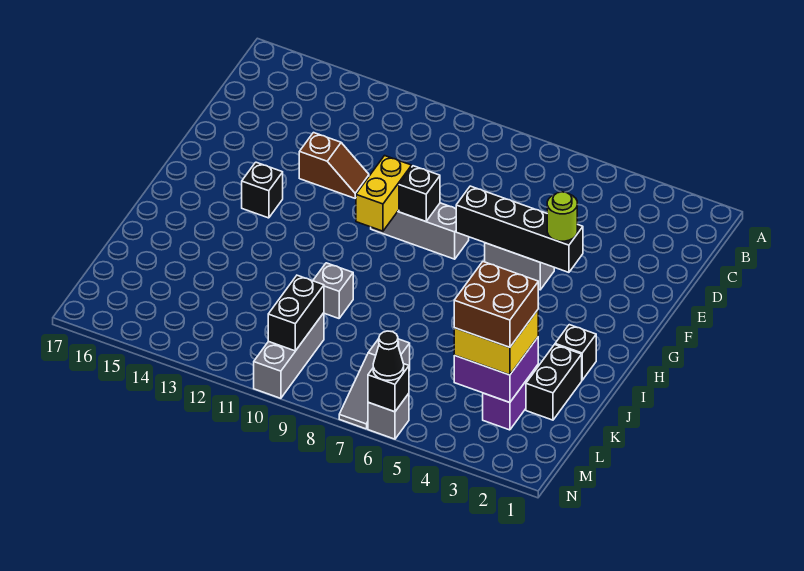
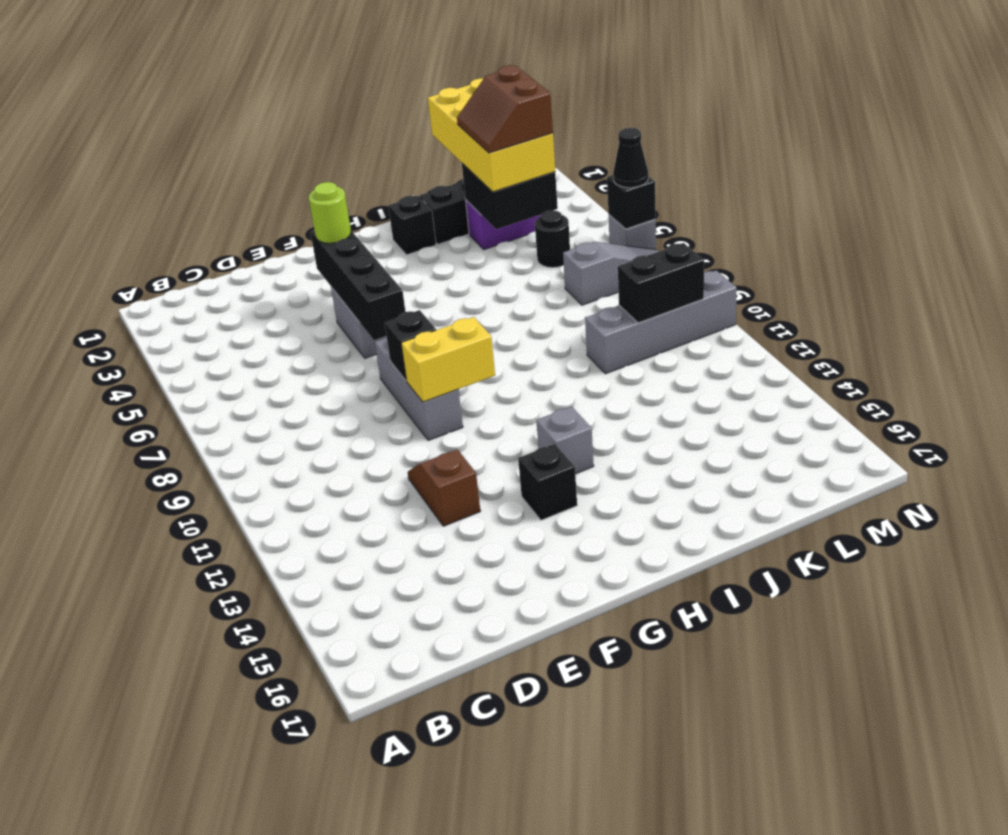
grey 1x1 brick [313,263,353,318] -> grey 1x1 brick moved to [536,406,594,474]
purple 2x2 brick [454,337,538,402] -> black 2x2 brick [462,163,558,229]
yellow 2x2 brick [454,310,538,375] -> yellow 2x4 brick [428,78,555,192]
brown 2x2 brick [454,262,538,347] -> brown 2x2 slope [457,65,553,153]
none -> black 1x1 round brick [535,210,570,268]
grey 1x3 brick [254,313,324,398] -> grey 1x4 brick [585,270,737,374]

